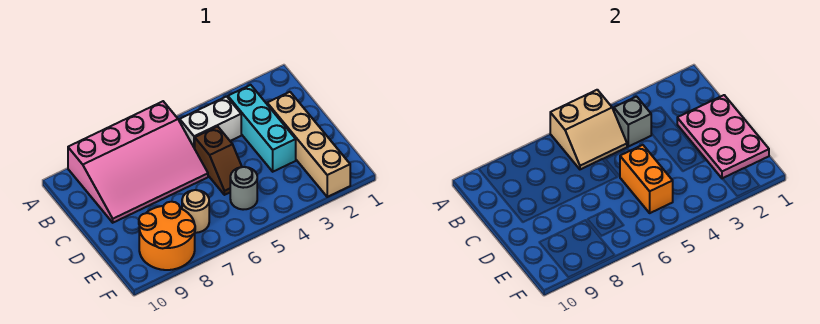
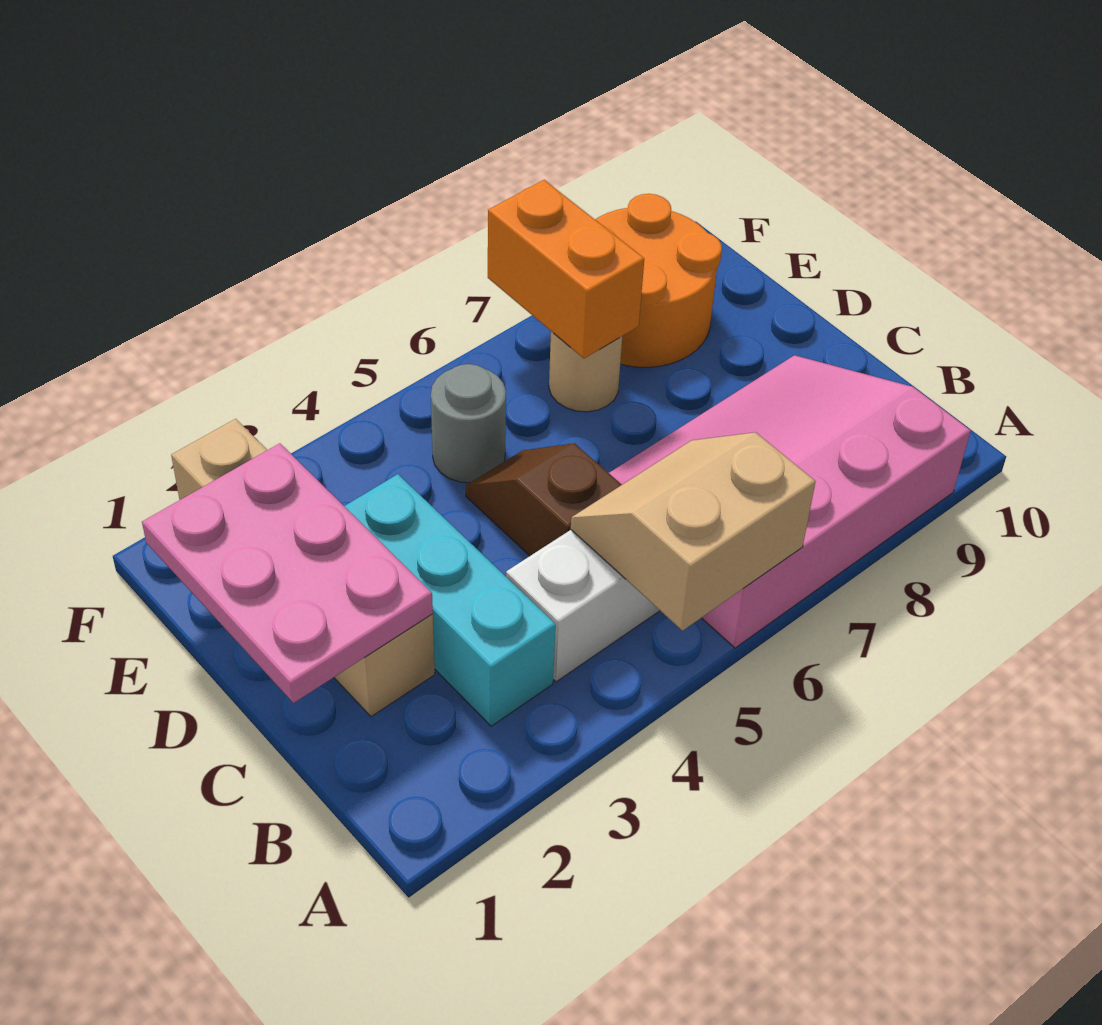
grey 1x1 brick [614,97,651,147] -> none
orange 1x2 brick [620,145,673,213] -> orange 1x2 brick moved to [488,180,644,359]

